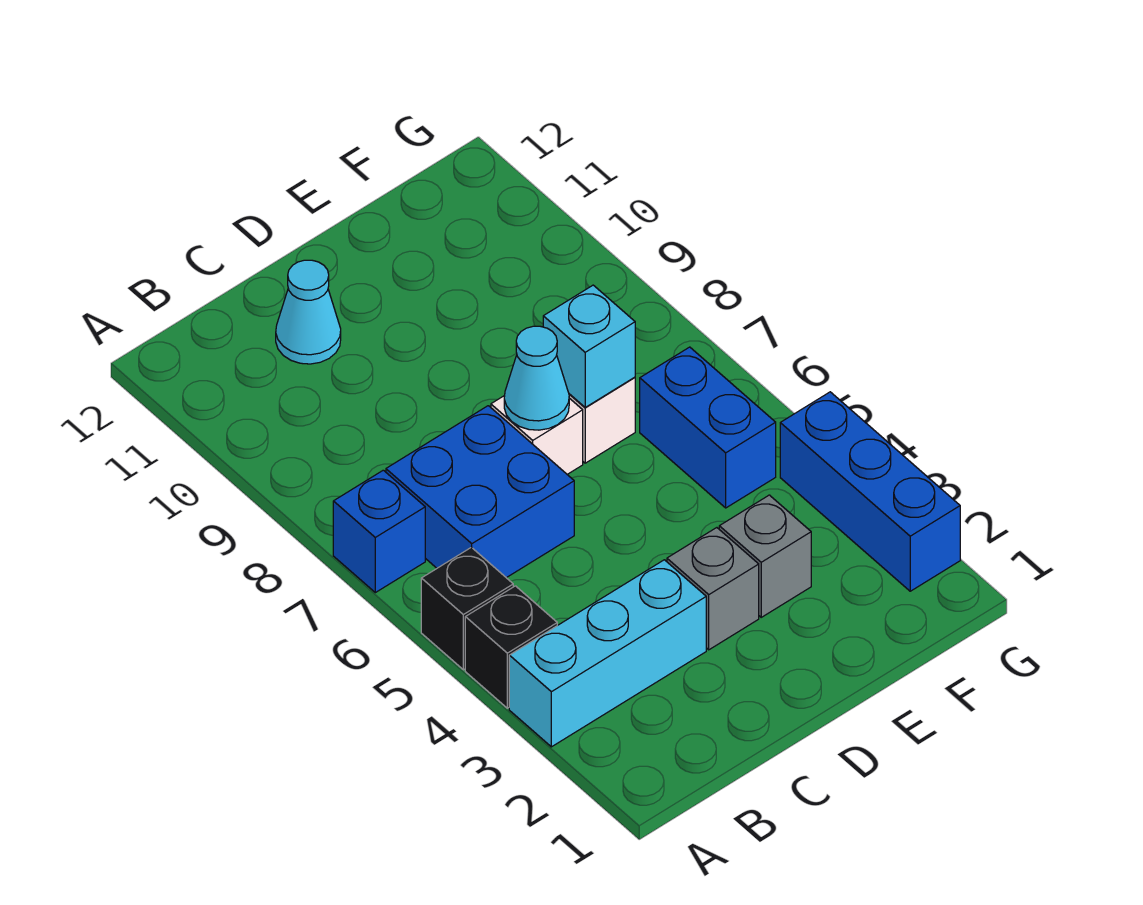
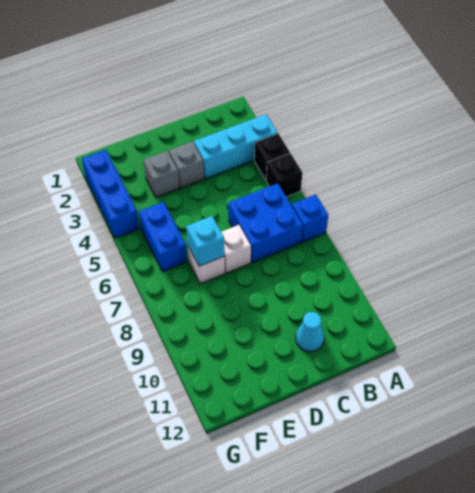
cyan 1x1 cone [504,326,569,430] -> none

